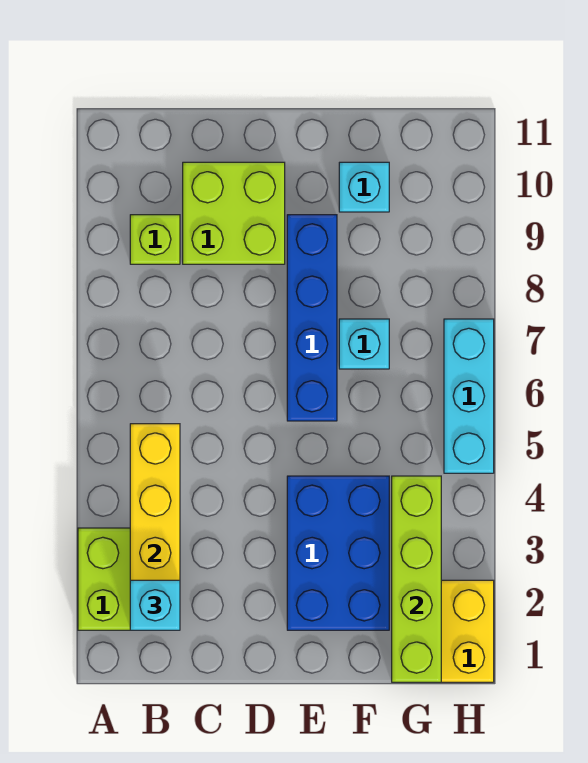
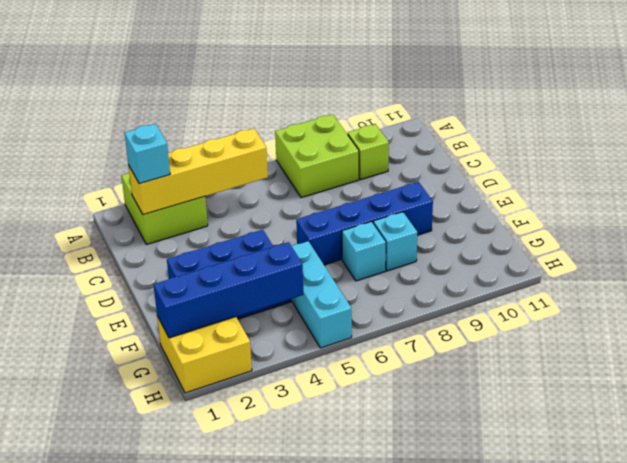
lime 2x2 brick [183,162,285,264] -> lime 2x2 brick moved to [275,114,359,198]
cyan 1x1 brick [339,162,389,212] -> cyan 1x1 brick moved to [373,212,417,271]
lime 1x4 brick [392,476,441,682] -> blue 1x4 brick [153,242,303,338]
cyan 1x3 brick [444,319,494,473] -> cyan 1x3 brick turned to [291,241,352,348]

